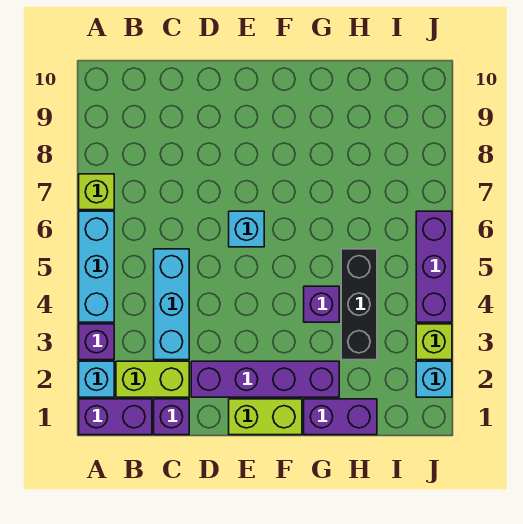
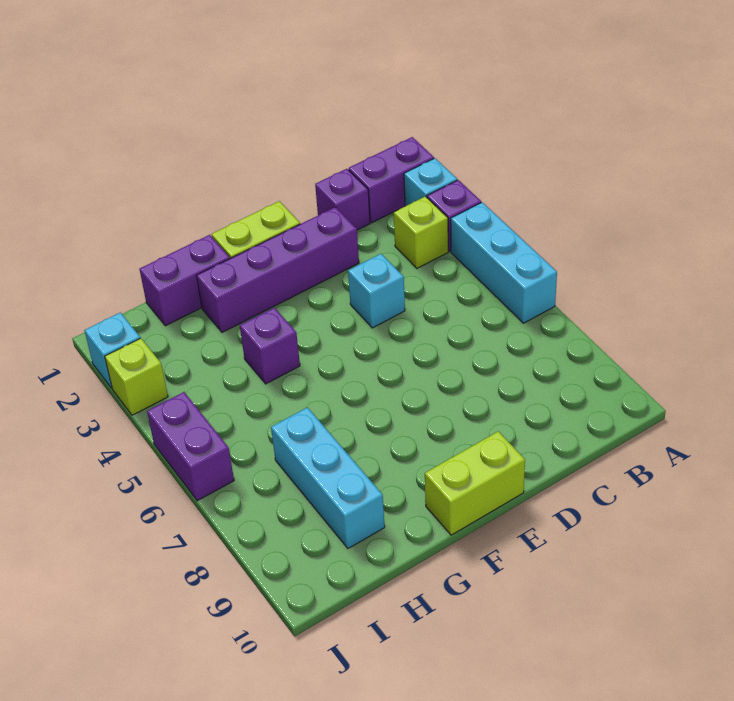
lime 1x1 brick [79,174,114,210] -> lime 1x1 brick moved to [394,196,448,268]
lime 1x2 brick [116,361,189,397] -> lime 1x2 brick moved to [425,431,525,535]
cyan 1x3 brick [154,249,189,360] -> cyan 1x3 brick moved to [271,407,385,548]
cyan 1x1 brick [229,211,264,247] -> cyan 1x1 brick moved to [348,254,405,328]
black 1x3 brick [341,249,377,360] -> none
purple 1x3 brick [416,211,452,322] -> purple 1x2 brick [147,392,234,501]

